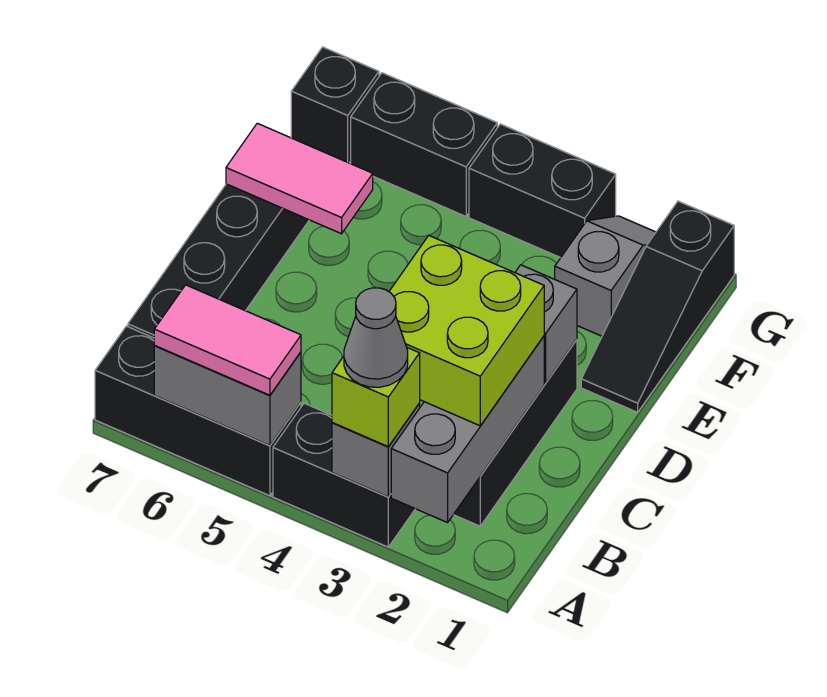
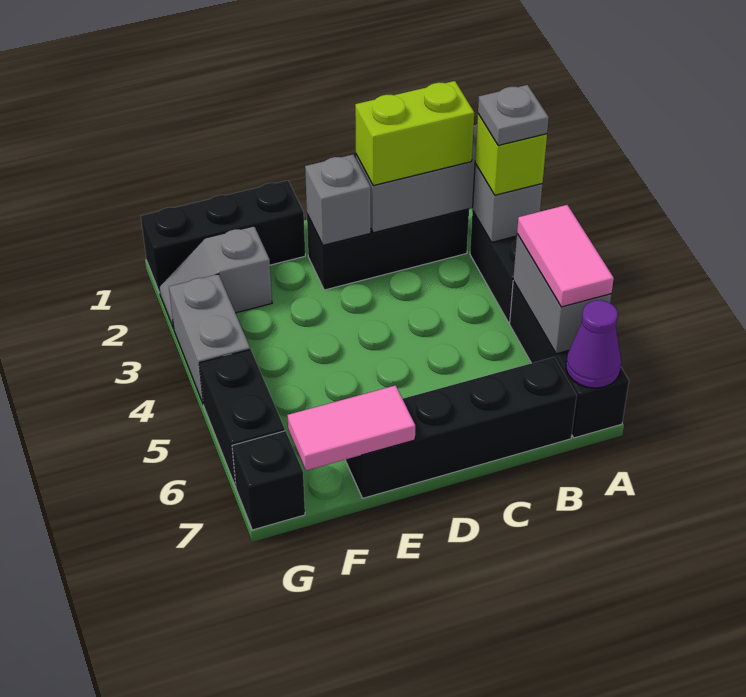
grey 1x1 cone [344,288,408,387] -> grey 1x1 plate [478,85,549,146]
none -> purple 1x1 cone [566,300,621,388]
lime 2x2 brick [389,235,544,426] -> lime 1x2 brick [355,81,474,186]
black 1x3 slope [581,201,734,412] -> black 1x3 brick [141,180,305,293]
pink 1x2 tile [226,123,373,234] -> pink 1x2 tile turned to [287,385,415,470]
black 1x2 brick [469,124,616,258] -> grey 1x2 brick [169,274,250,405]

